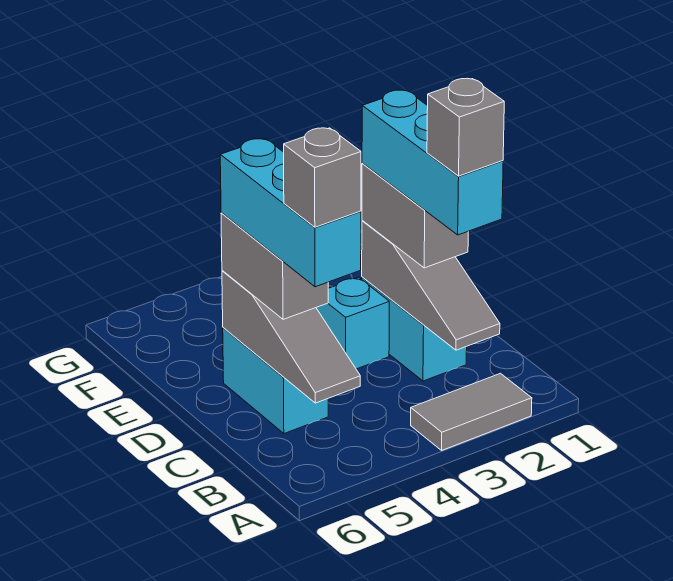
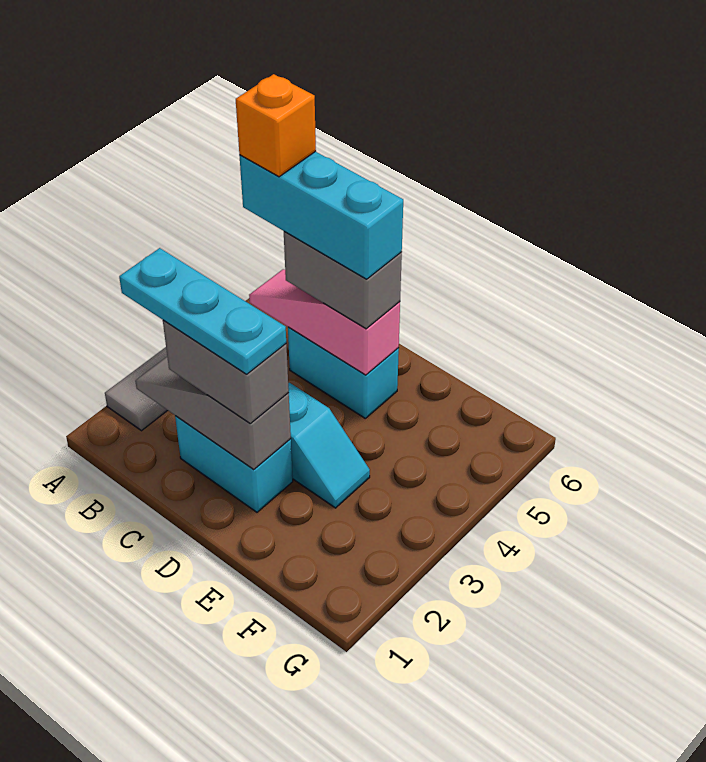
cyan 1x3 brick [362,90,503,235] -> cyan 1x3 plate [119,248,286,374]
grey 1x1 brick [427,78,504,176] -> none
grey 1x3 slope [222,271,360,403] -> pink 1x3 slope [249,269,400,375]
grey 1x1 brick [284,128,361,227] -> orange 1x1 brick [236,74,316,177]

